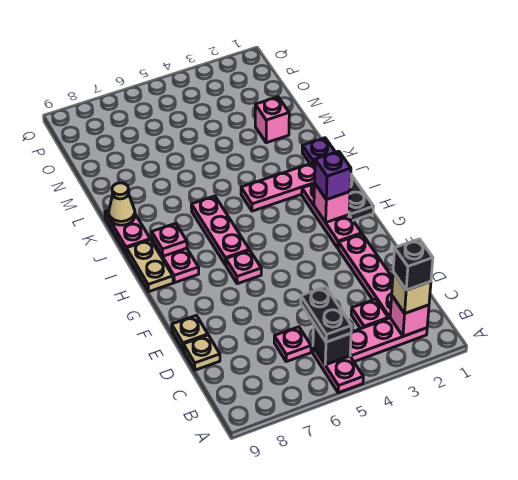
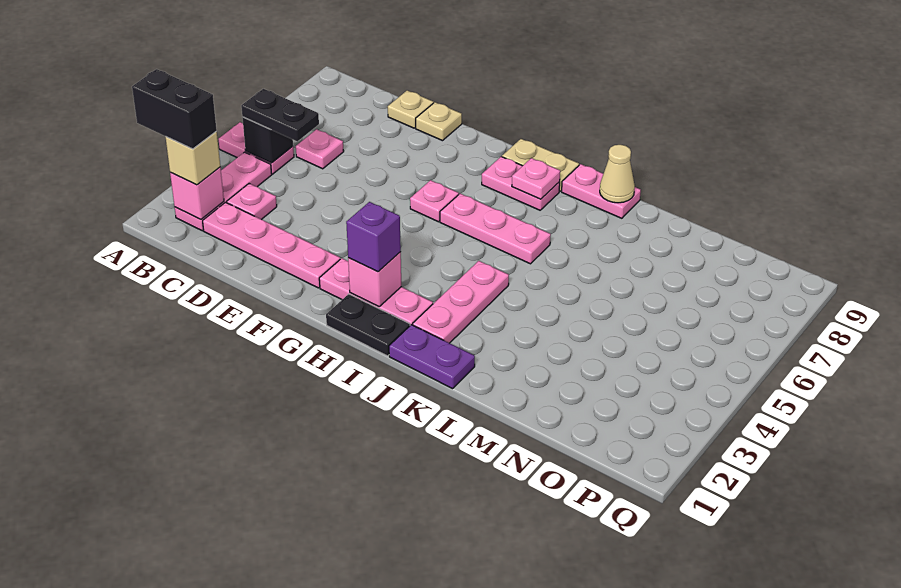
black 1x1 brick [393,239,433,290] -> black 1x2 brick [132,69,217,149]
pink 1x1 brick [255,97,289,143] -> none

